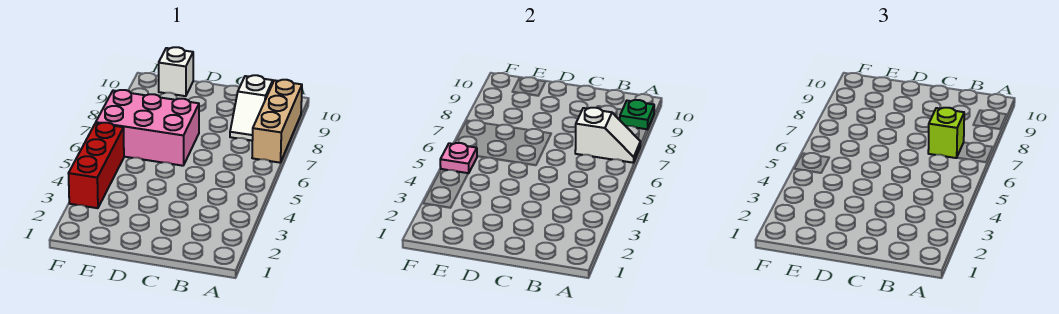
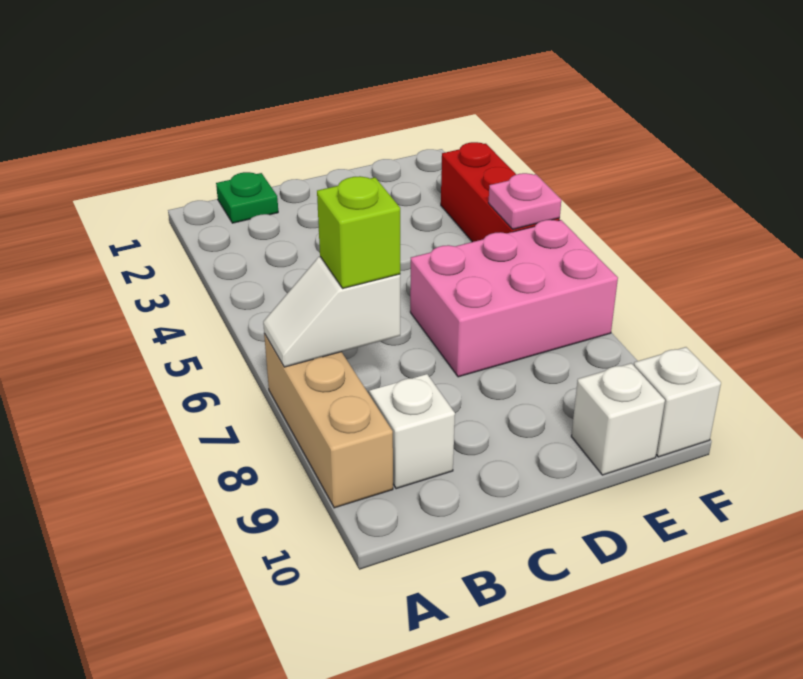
green 1x1 plate [620,100,654,129] -> green 1x1 plate moved to [216,172,278,223]
none -> white 1x1 brick [634,347,721,457]

